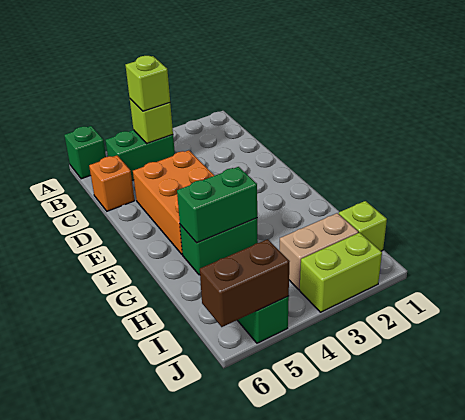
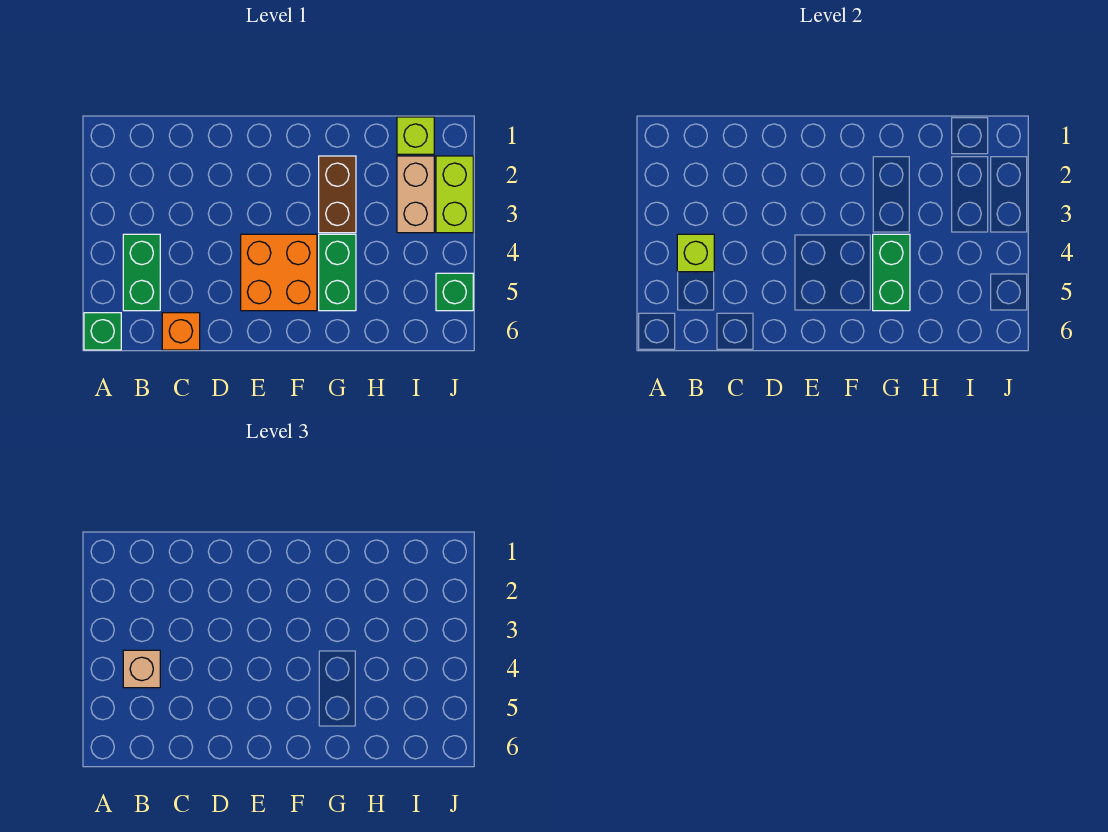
lime 1x1 brick [125,56,170,111] -> tan 1x1 brick [123,650,160,688]
orange 2x3 brick [133,150,214,254] -> orange 2x2 brick [241,234,317,311]
brown 1x2 brick [200,239,290,327] -> brown 1x2 brick moved to [319,156,356,233]

